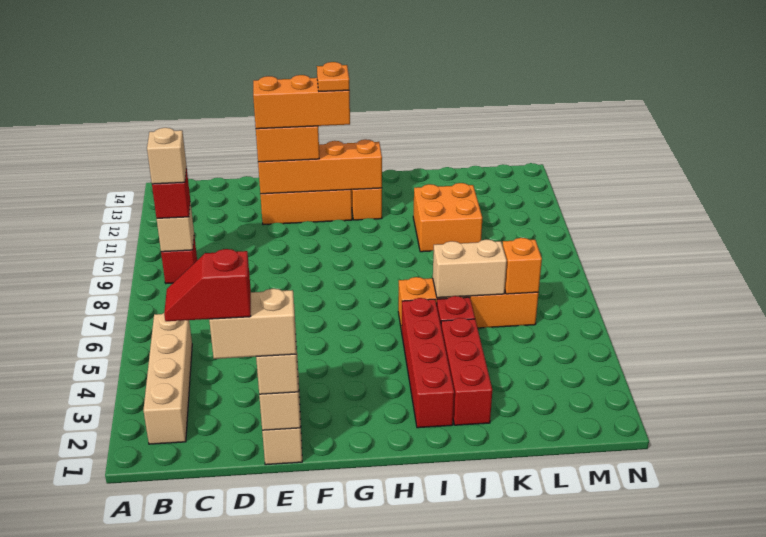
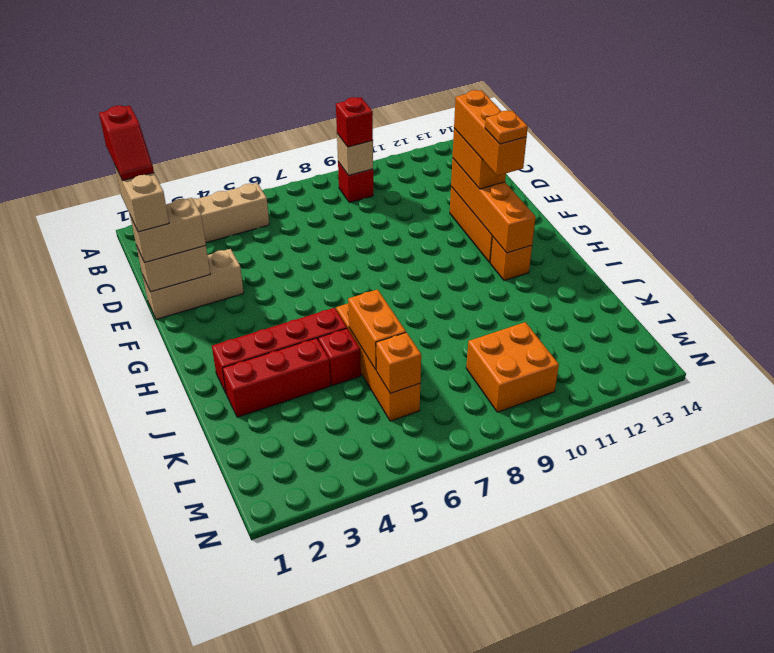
tan 1x1 brick [147,128,186,184] -> none
red 1x2 slope [164,249,251,321] -> red 1x2 slope turned to [99,105,154,181]
tan 1x2 brick [433,239,507,298] -> orange 1x2 brick [348,290,406,370]
orange 2x2 brick [413,183,482,252] -> orange 2x2 brick moved to [466,322,559,412]

